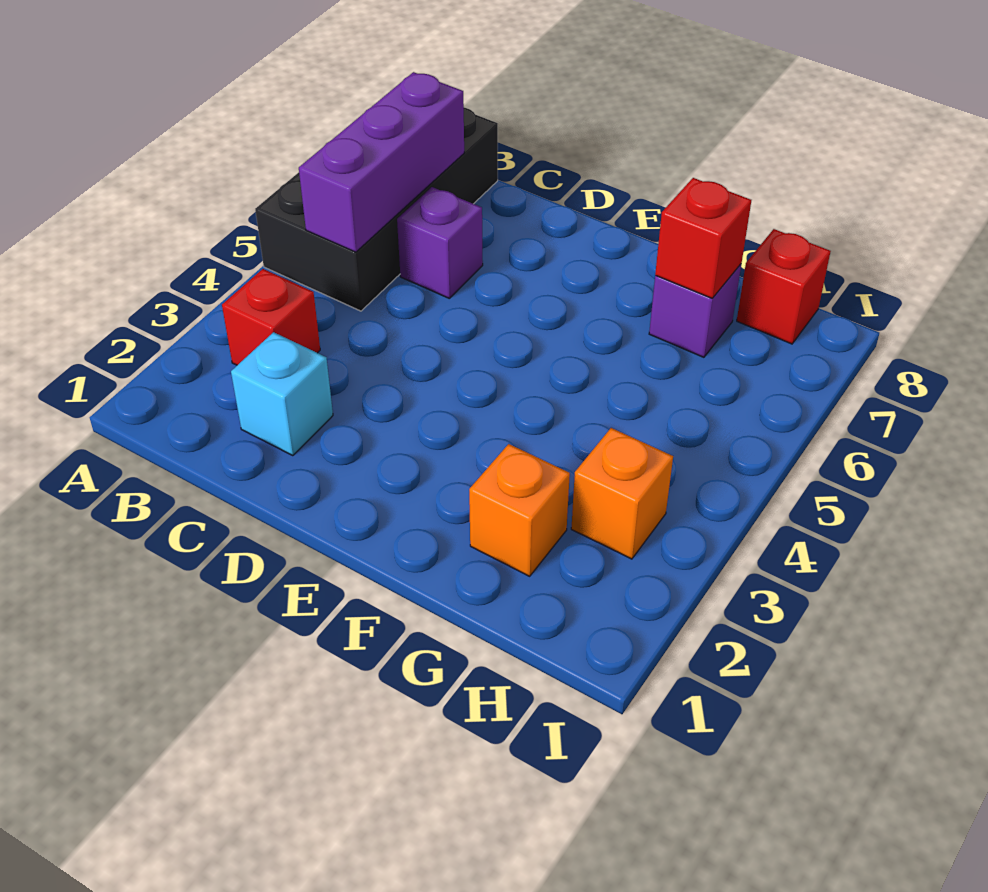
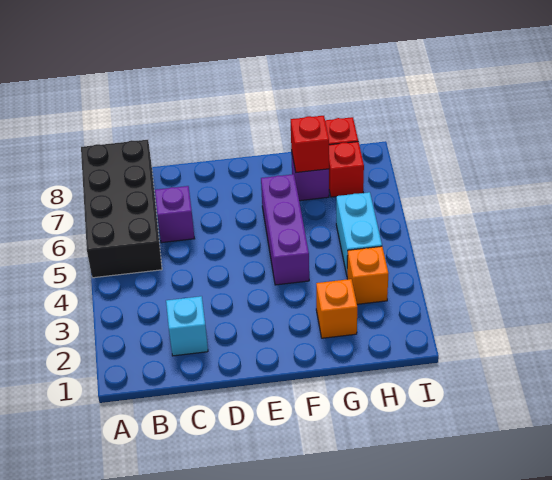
red 1x1 brick [222,269,320,365] -> red 1x1 brick moved to [329,142,364,197]
purple 1x3 brick [299,72,464,252] -> purple 1x3 brick moved to [261,174,309,285]
none -> cyan 1x2 brick [336,192,382,275]

